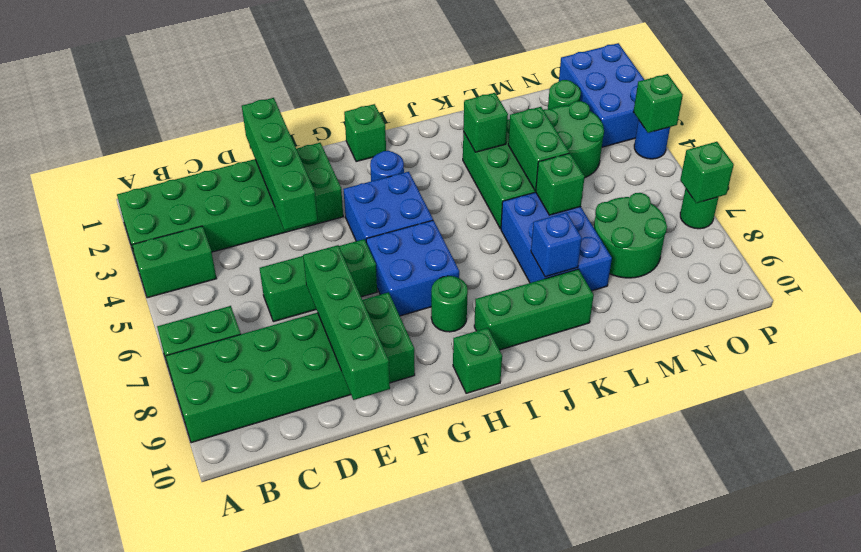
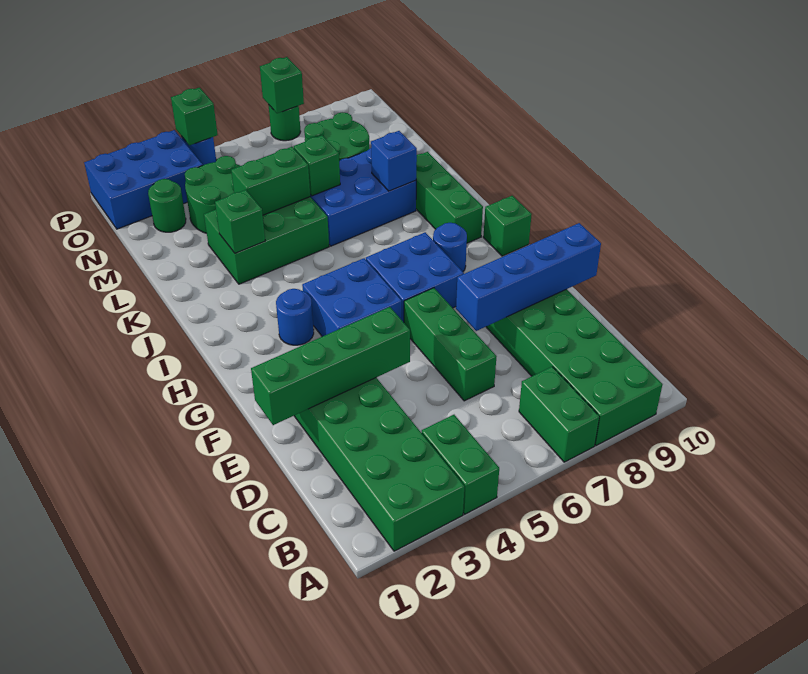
green 1x4 brick [303,245,390,400] -> blue 1x4 brick [456,223,601,331]
green 1x1 brick [344,104,386,162] -> none
green 1x1 round brick [431,276,468,332] -> blue 1x1 round brick [433,223,467,272]

